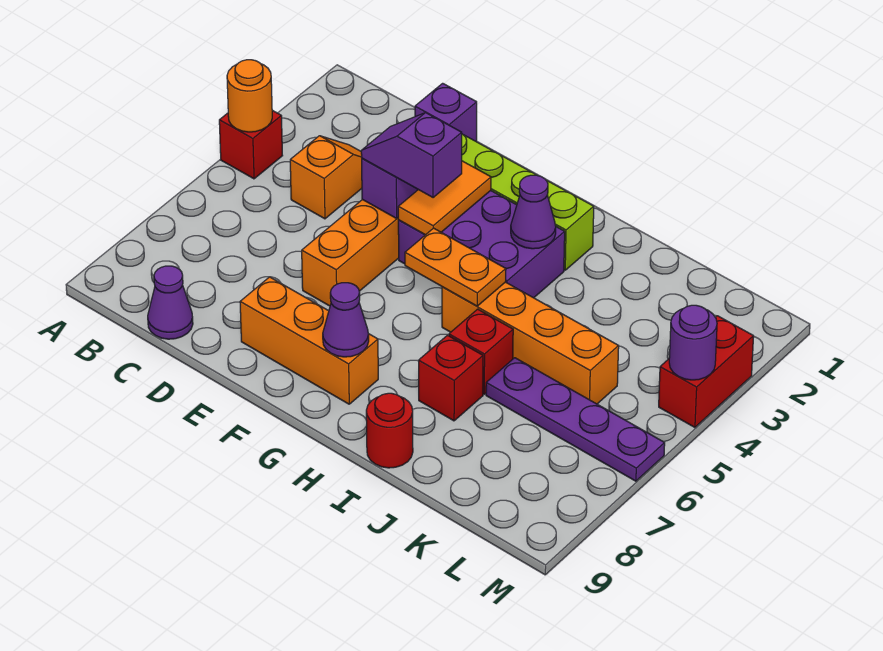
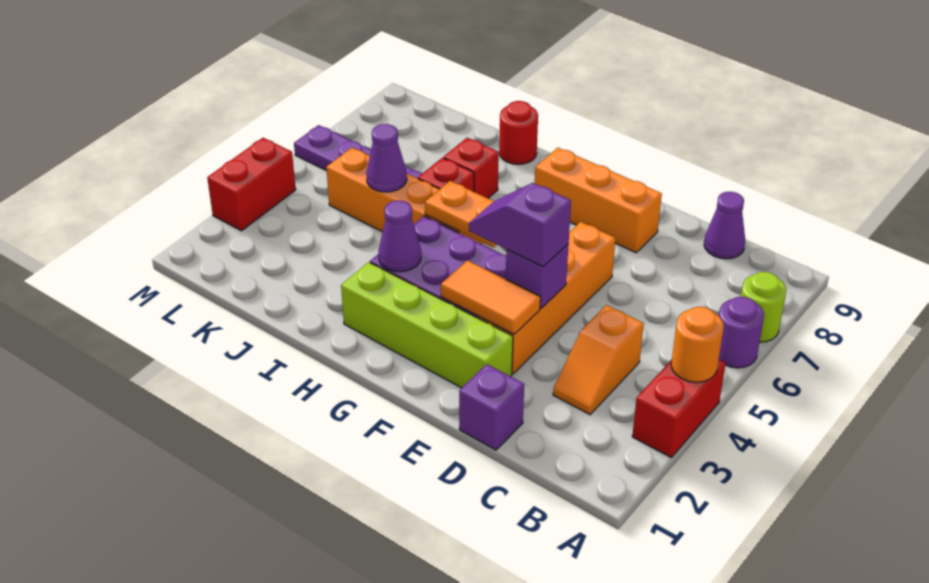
red 1x1 brick [219,110,283,179] -> red 1x2 brick [632,360,726,458]
none -> lime 1x1 round brick [741,272,786,342]
purple 1x2 slope [361,113,462,198] -> purple 1x2 slope turned to [469,183,571,267]
orange 1x2 tile [398,161,491,235] -> orange 1x2 tile turned to [441,260,541,334]
purple 1x1 cone [323,283,369,357] -> purple 1x1 cone moved to [366,124,407,192]
purple 1x1 round brick [669,305,717,380] -> purple 1x1 round brick moved to [719,297,764,368]

